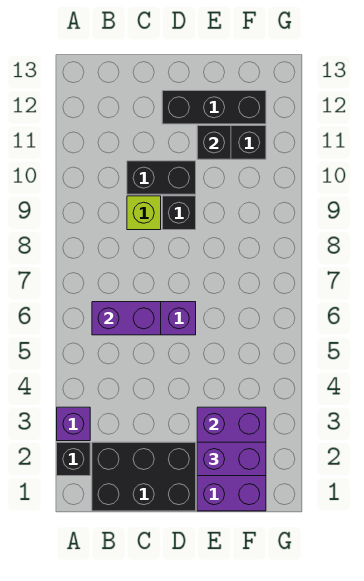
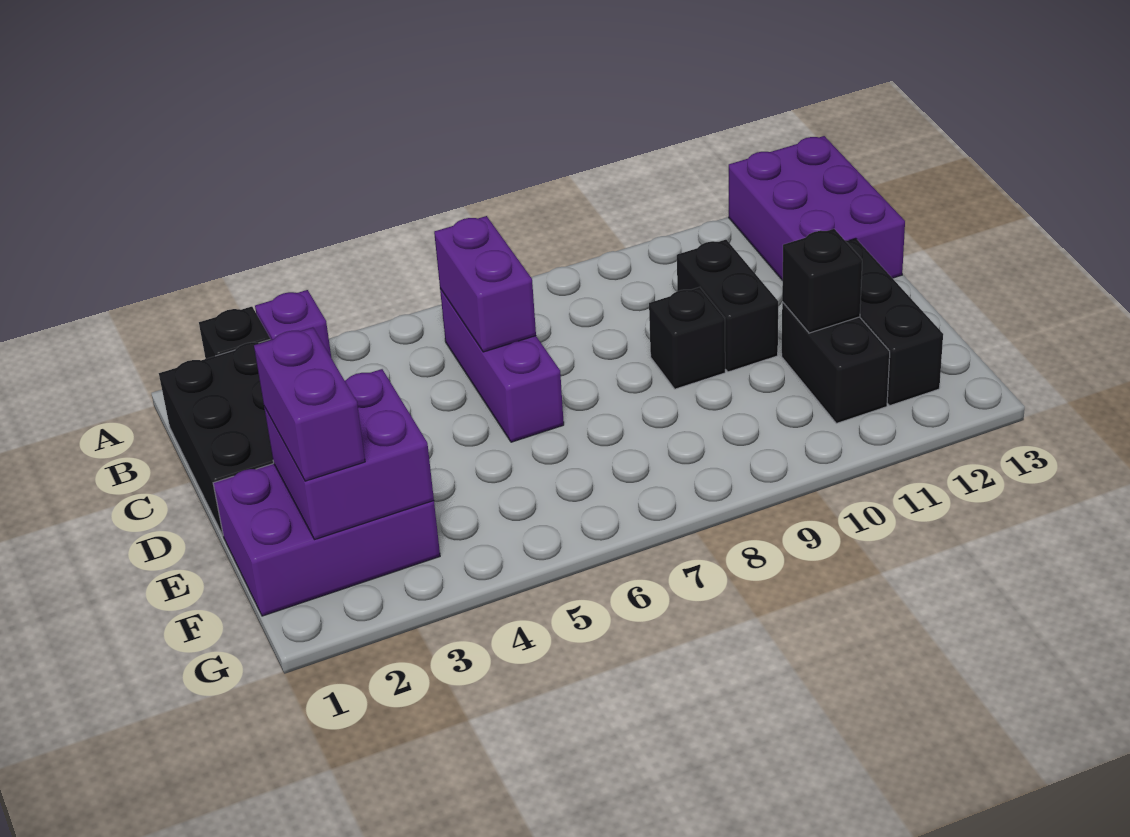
none -> purple 2x3 brick [729,136,905,281]
lime 1x1 brick [127,196,161,230] -> none

